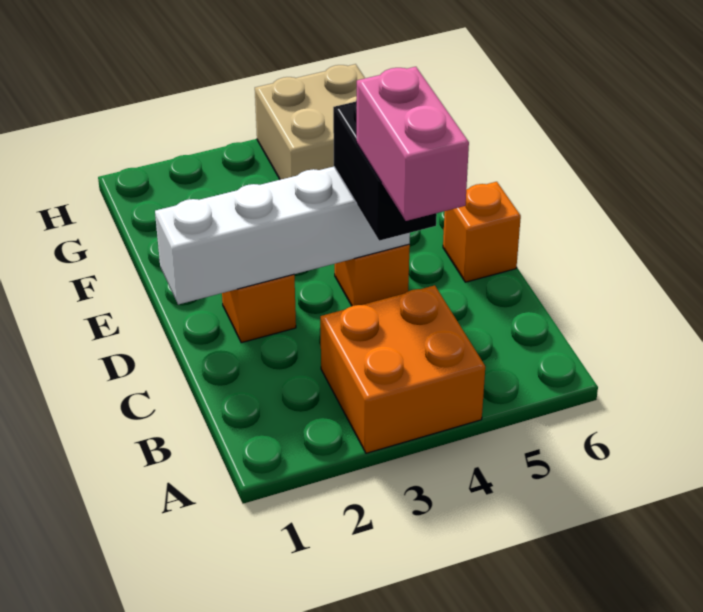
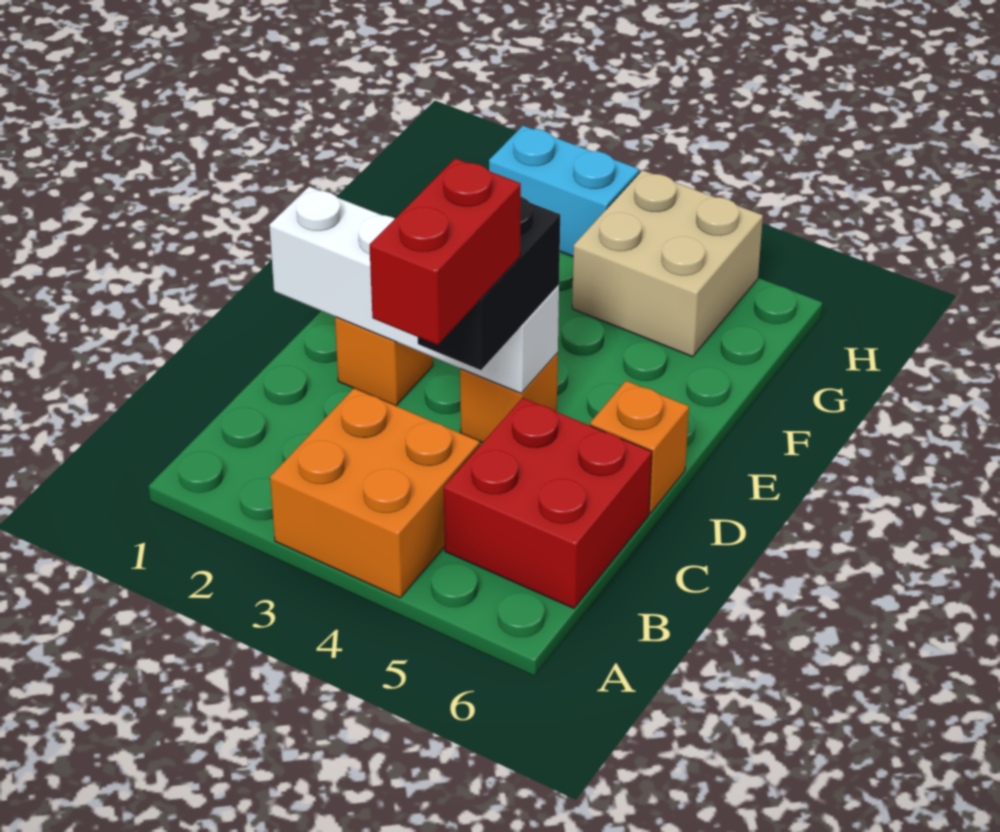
pink 1x2 brick [357,67,469,221] -> red 1x2 brick [370,158,521,345]
none -> red 2x2 brick [444,398,652,608]
none -> cyan 1x2 brick [489,126,639,256]

